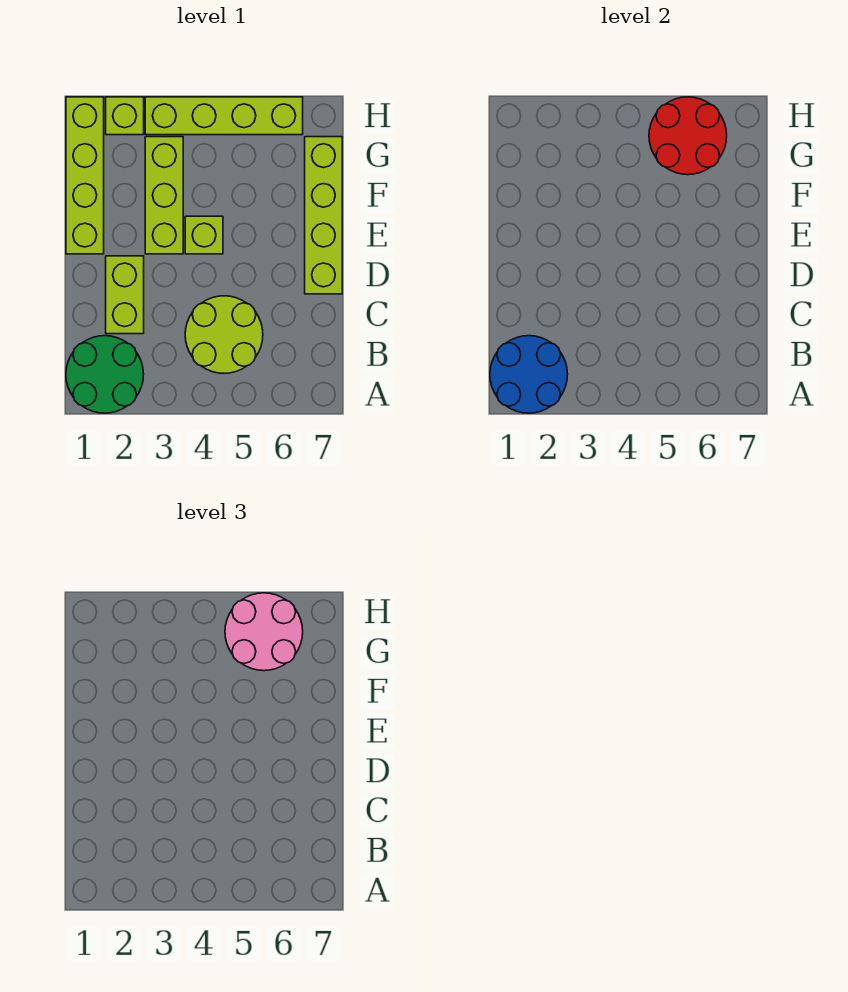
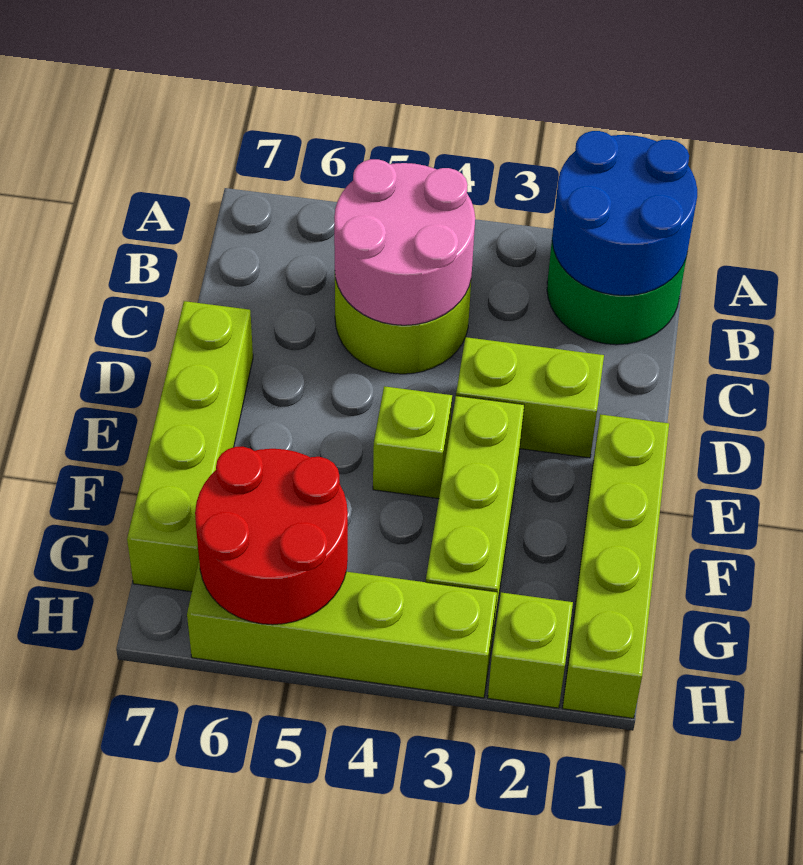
lime 1x2 brick [106,256,144,334] -> lime 1x2 brick turned to [456,337,604,458]
pink 2x2 round brick [225,593,303,671] -> pink 2x2 round brick moved to [334,159,475,325]

